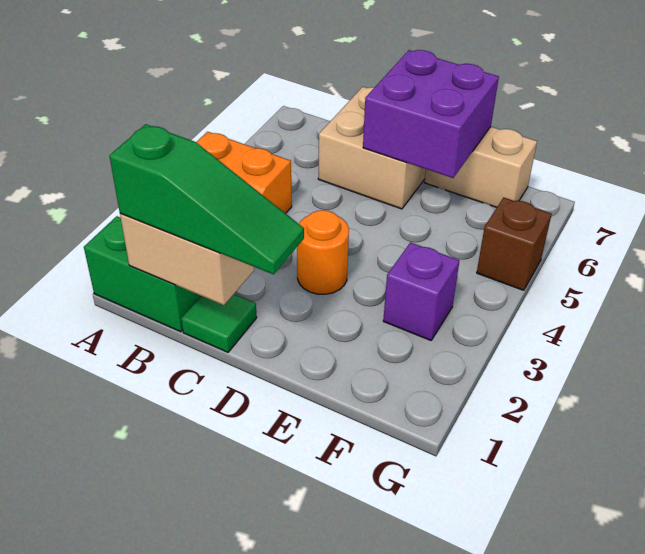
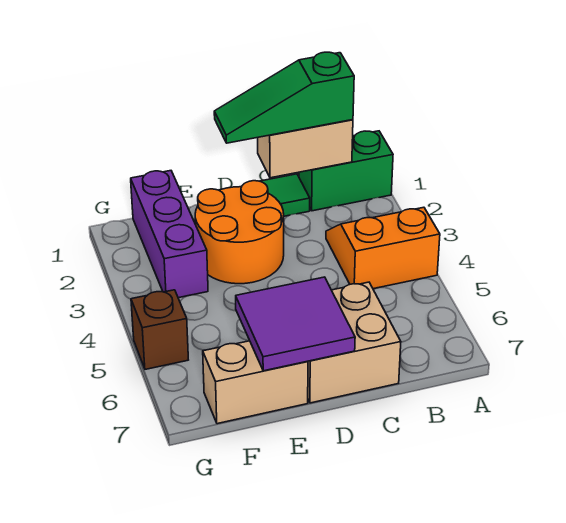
orange 1x1 round brick [297,210,349,294] -> orange 2x2 round brick [195,181,284,284]
purple 2x2 brick [363,50,499,178] -> purple 2x2 tile [236,277,355,371]
purple 1x1 brick [383,242,459,340] -> purple 1x3 brick [131,171,208,298]

